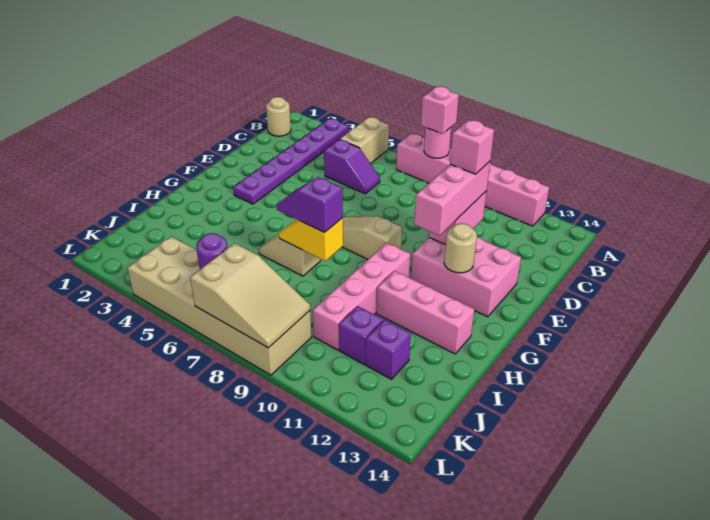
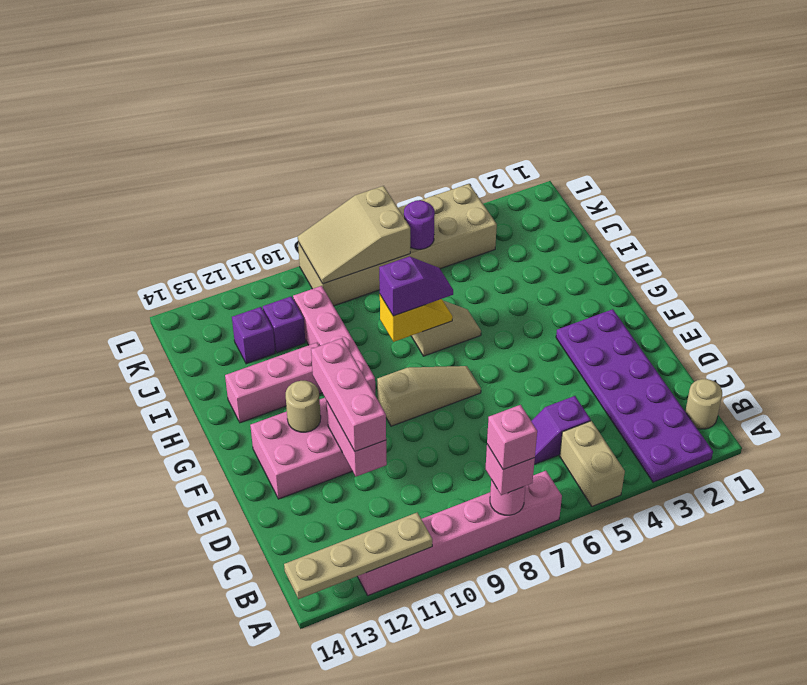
purple 1x6 plate [233,119,348,204] -> purple 2x6 plate [556,309,713,482]
none -> tan 1x4 plate [284,513,432,599]
pink 1x1 brick [450,120,494,174] -> pink 1x1 brick moved to [487,405,537,470]

